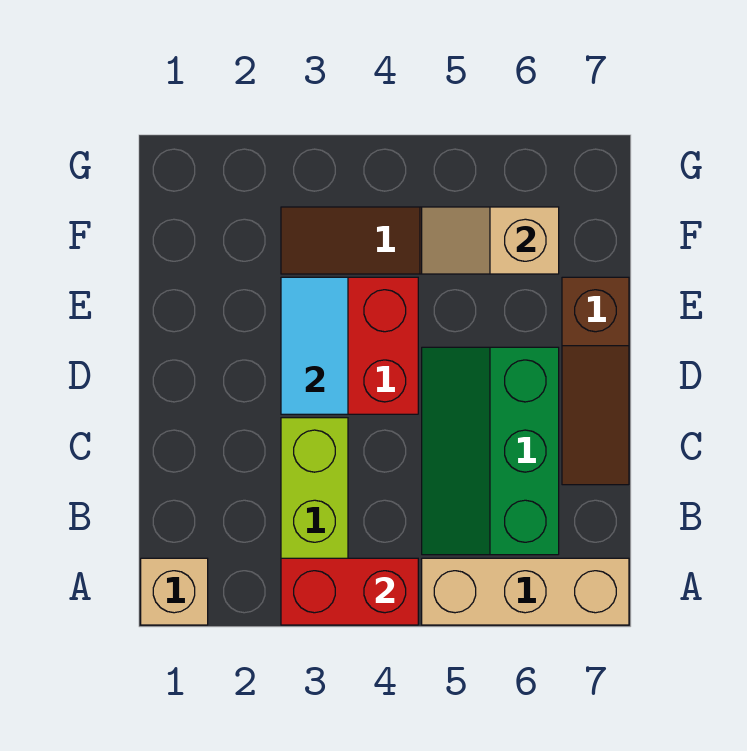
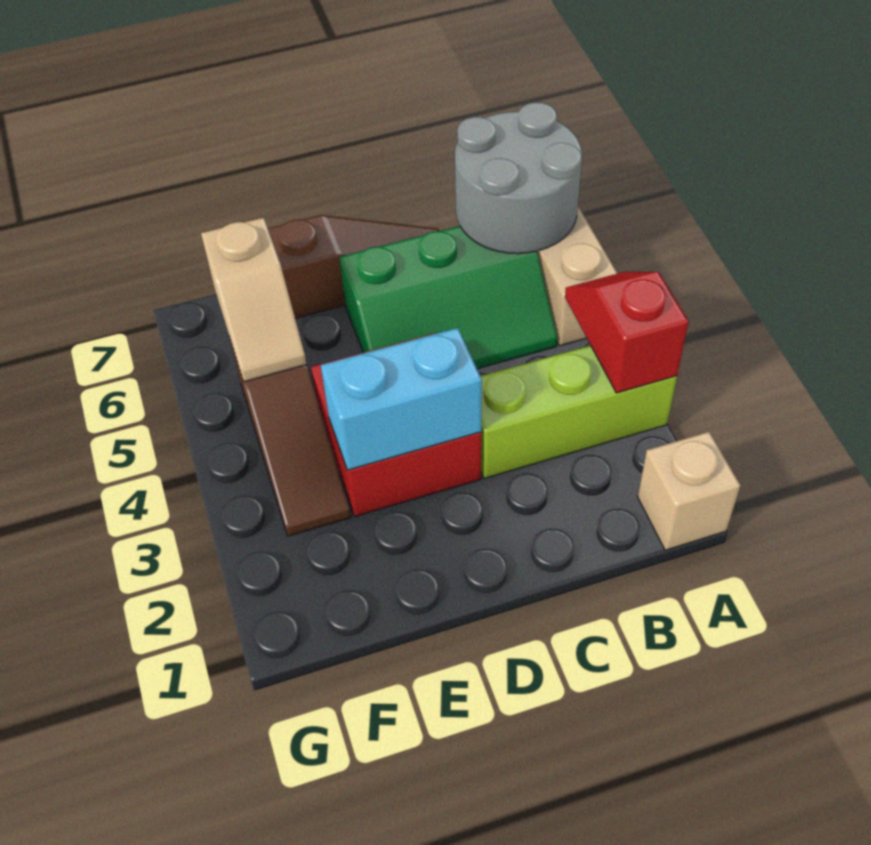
red 1x2 brick [281,558,418,625] -> red 1x2 slope [565,272,689,393]
none -> grey 2x2 round brick [455,102,582,254]
cyan 1x2 tile [281,277,348,414] -> cyan 1x2 brick [321,328,482,470]

